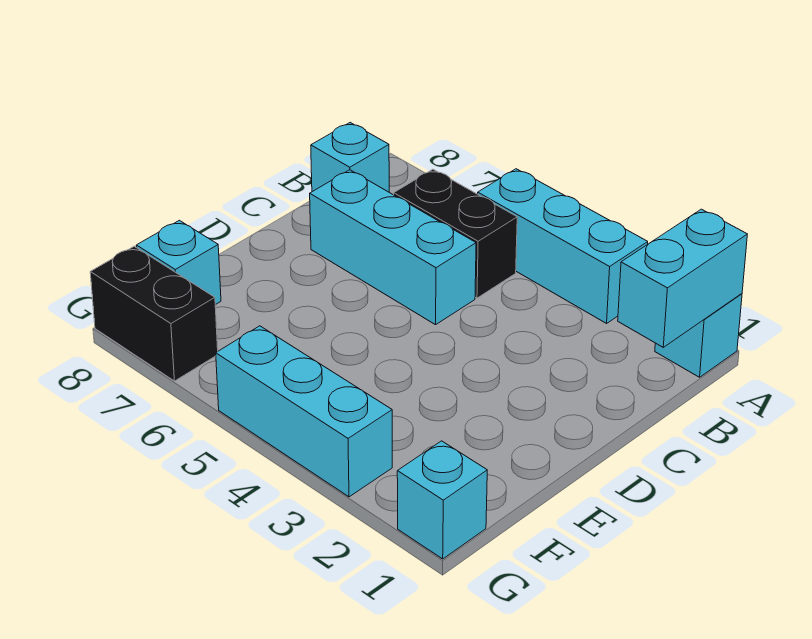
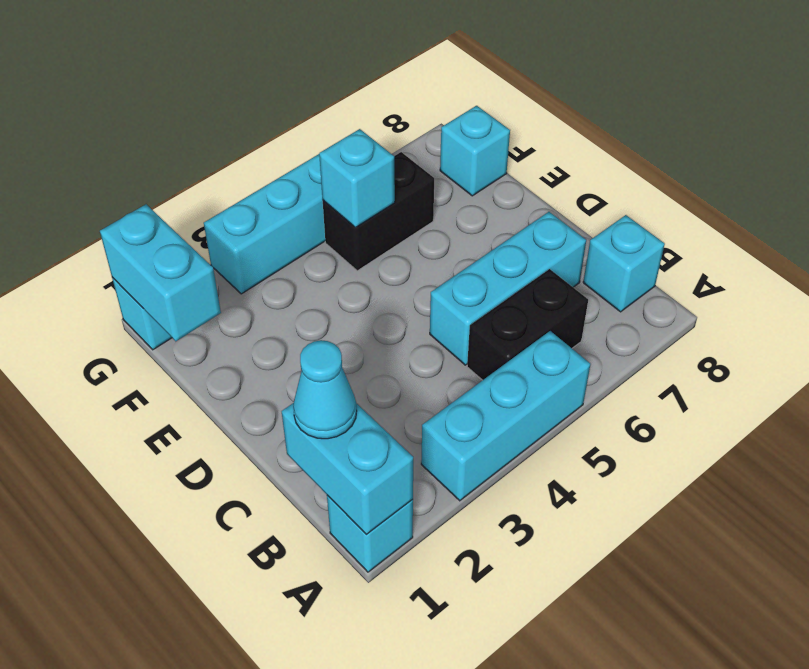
none -> cyan 1x1 cone [293,340,357,439]
none -> cyan 1x2 brick [100,204,221,341]
none -> cyan 1x1 brick [319,129,395,227]
black 1x2 brick [90,246,218,381] -> black 1x2 brick moved to [323,152,434,271]

